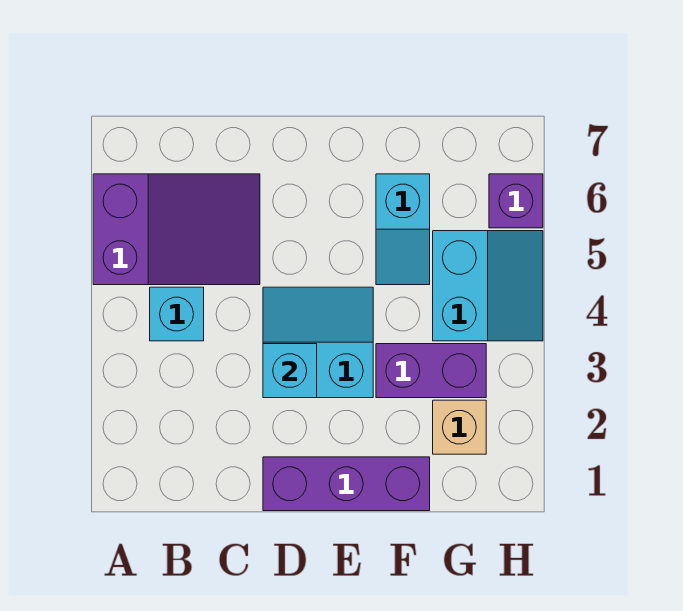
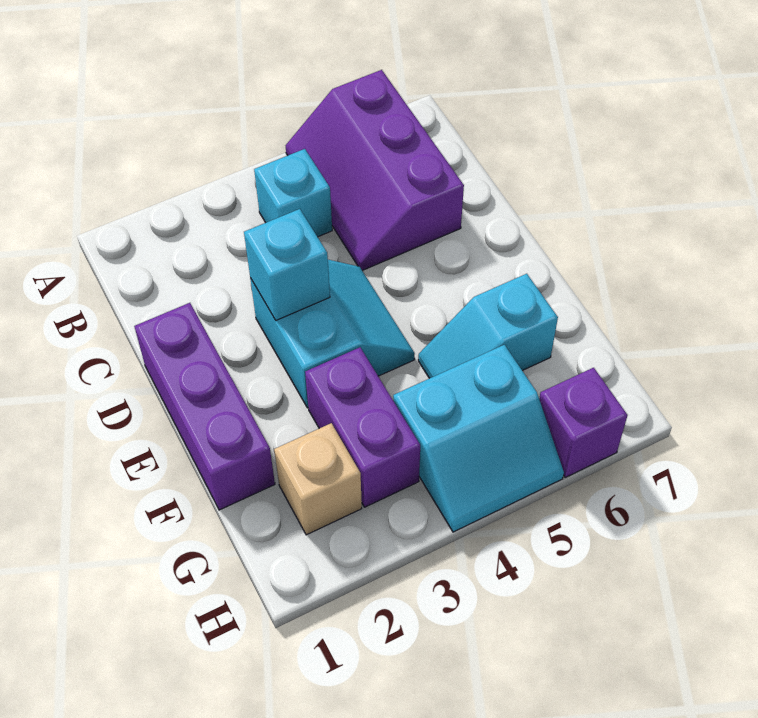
purple 2x3 slope [93,174,260,285] -> purple 2x3 slope turned to [286,70,464,271]

